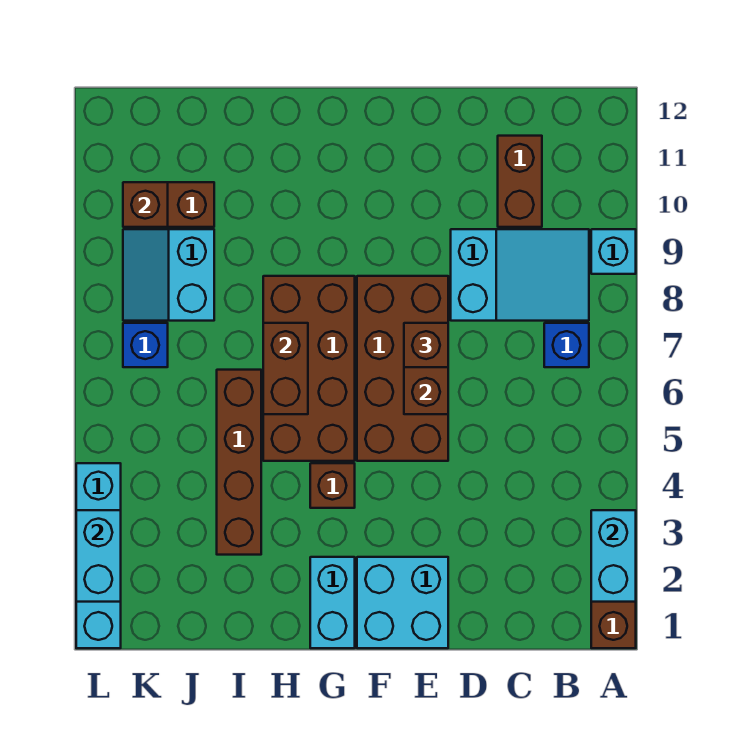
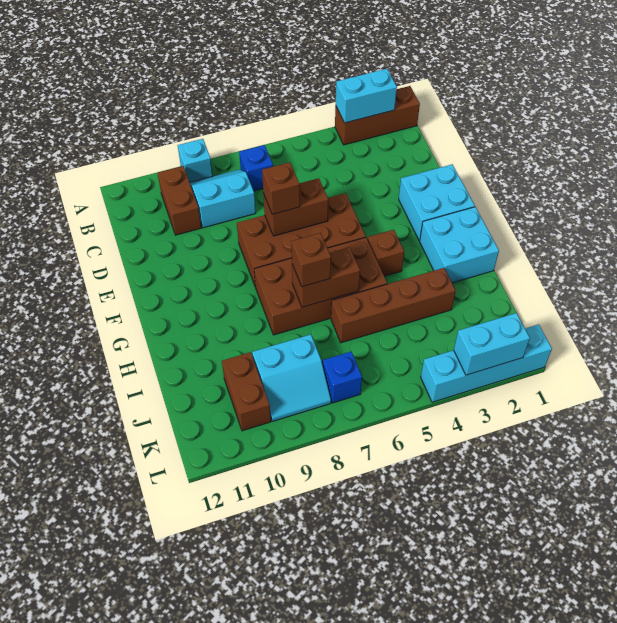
cyan 2x3 slope [451,229,589,321] -> cyan 2x2 slope [190,170,256,228]
brown 1x2 brick [498,136,542,227] -> brown 1x2 brick turned to [157,166,201,235]
cyan 1x2 brick [310,557,355,648] -> cyan 2x2 brick [420,207,499,283]
brown 1x1 brick [123,182,168,227] -> brown 1x1 brick moved to [291,233,331,287]

